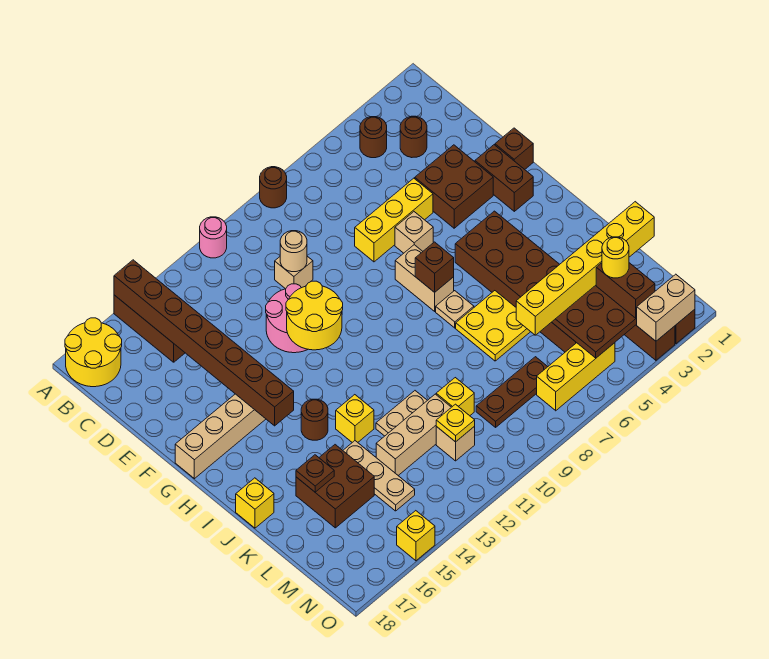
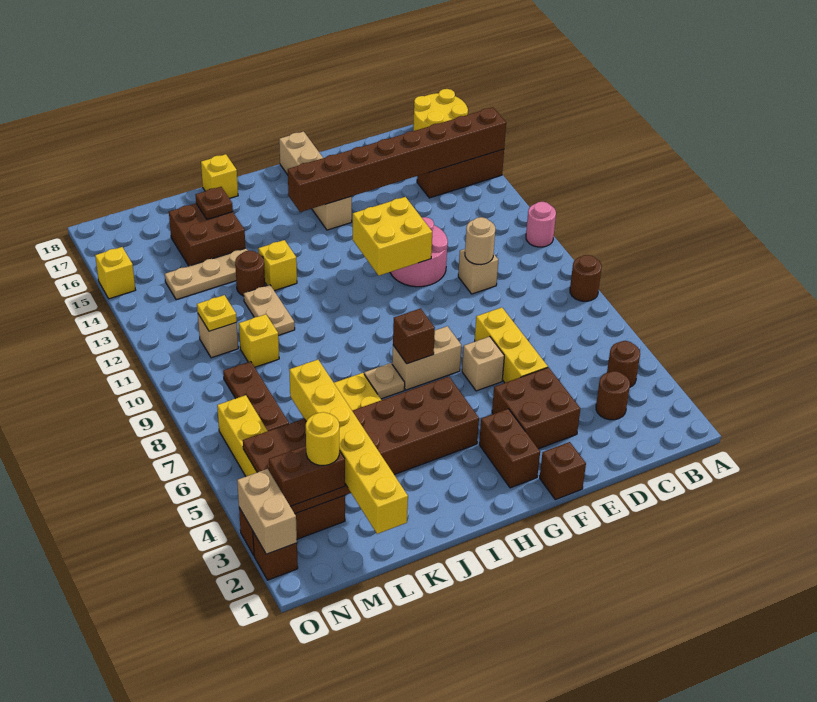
brown 1x2 brick [475,145,533,211] -> brown 1x2 brick turned to [479,409,540,488]
yellow 2x2 round brick [286,281,343,350] -> yellow 2x2 brick [353,197,432,276]
brown 1x1 round brick [301,399,328,440] -> brown 1x1 round brick moved to [235,251,265,296]
tan 1x3 brick [376,394,451,475] -> none

